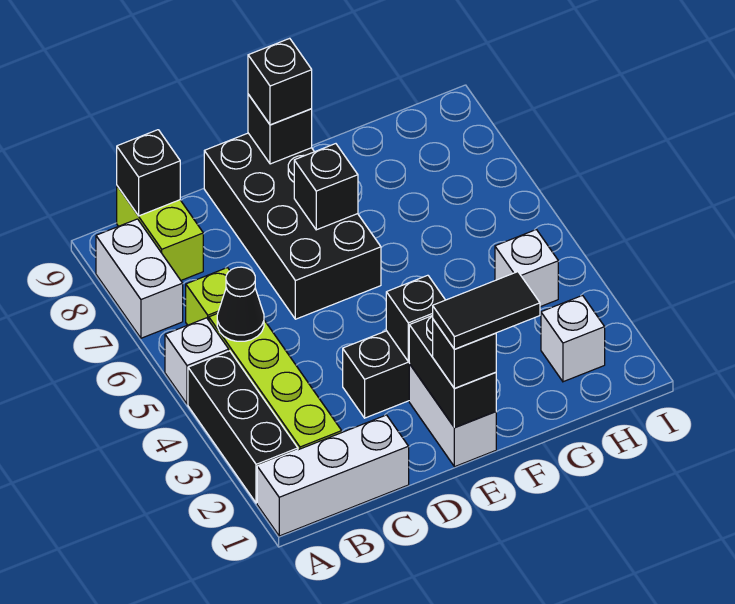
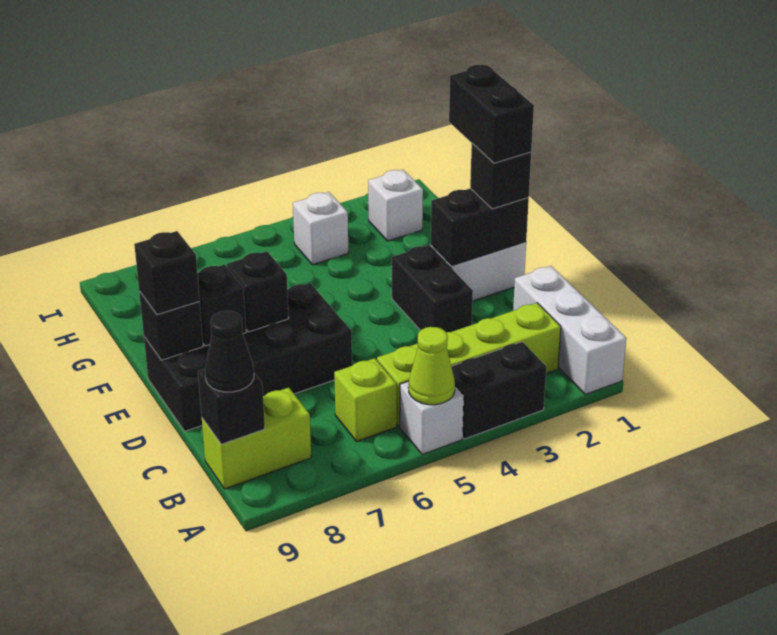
black 1x3 brick [188,351,298,503] -> black 1x2 brick [451,342,546,439]
none -> lime 1x1 cone [408,327,455,405]
white 1x2 brick [96,219,183,338] -> none
black 1x1 cone [217,267,264,341] -> black 1x1 cone moved to [205,311,254,392]
black 1x2 tile [433,272,540,349] -> black 1x2 brick [449,65,534,163]
black 1x1 brick [386,275,445,362] -> black 1x1 brick moved to [198,264,246,346]

